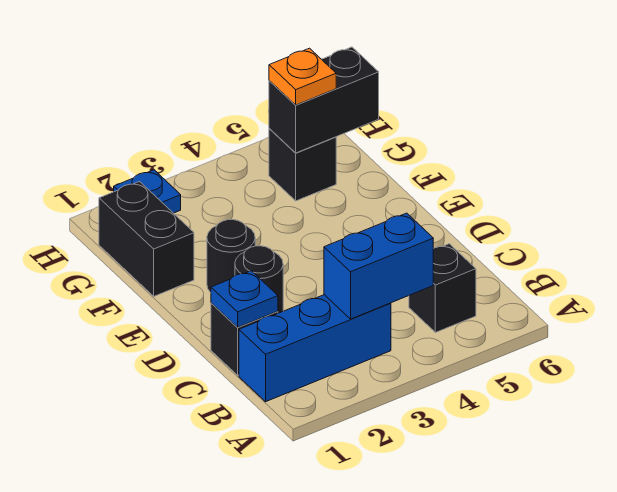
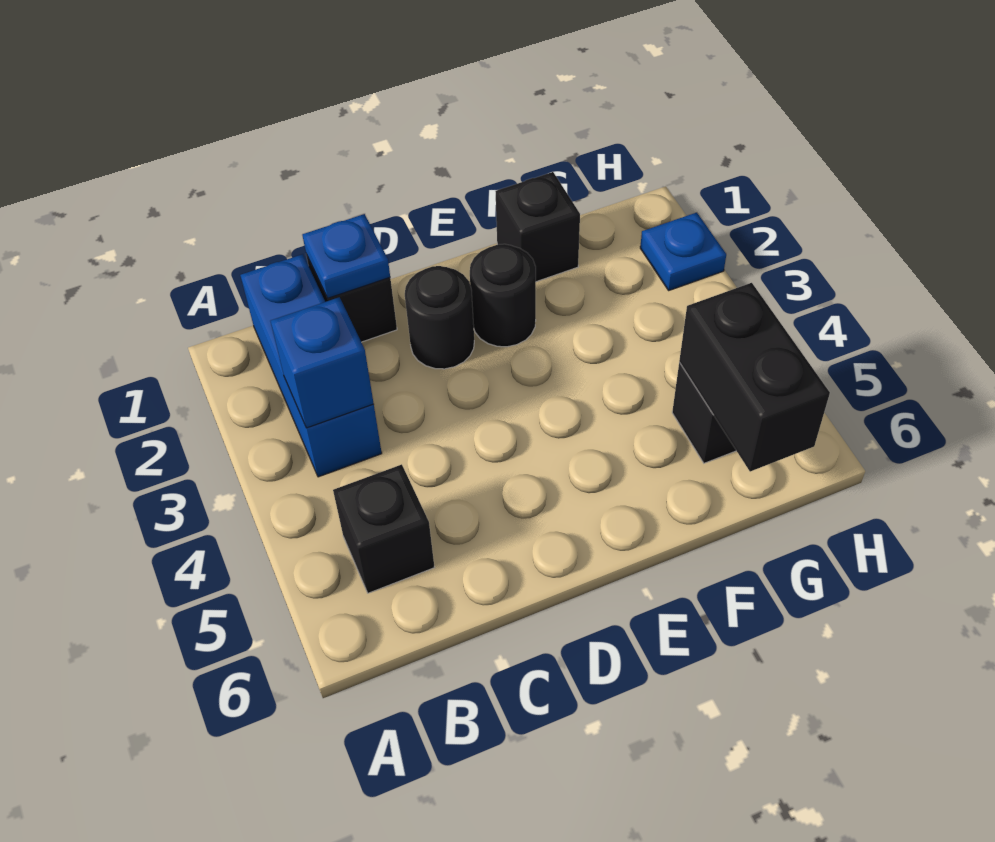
blue 1x2 brick [324,213,433,319] -> blue 1x1 brick [271,297,374,428]
black 1x2 brick [99,182,194,296] -> black 1x1 brick [495,172,580,282]
orange 1x1 plate [269,48,336,105] -> none

